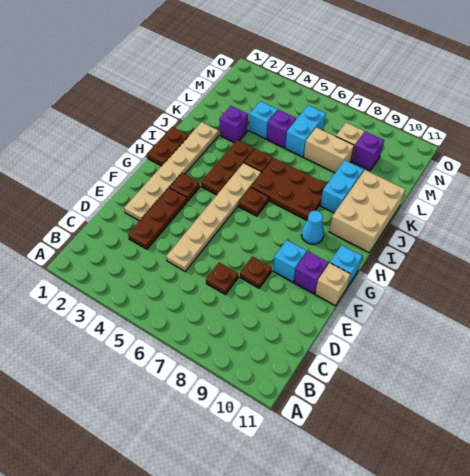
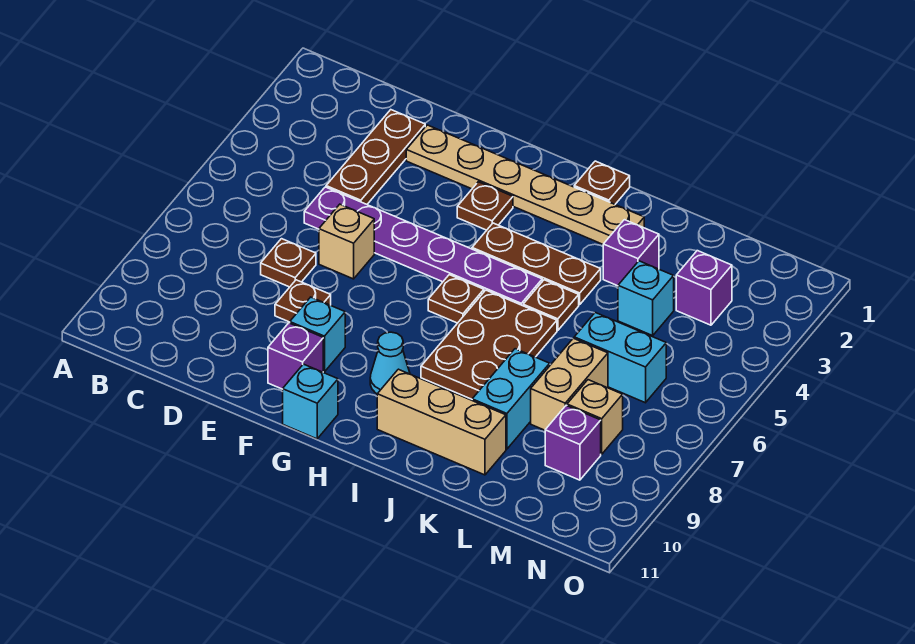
brown 1x3 plate [128,188,187,249] -> brown 1x3 plate turned to [326,110,425,204]
tan 1x6 plate [166,163,261,271] -> purple 1x6 plate [304,187,542,306]
tan 1x1 brick [315,263,350,306] -> tan 1x1 brick moved to [319,204,374,279]
brown 1x2 plate [147,127,189,166] -> brown 1x1 plate [574,161,630,204]
tan 2x3 brick [329,170,405,253] -> tan 1x3 brick [377,369,506,475]
cyan 1x2 brick [320,160,364,213] -> cyan 1x2 brick turned to [472,349,550,449]
purple 1x1 brick [267,110,296,148] -> purple 1x1 brick moved to [676,251,732,325]

